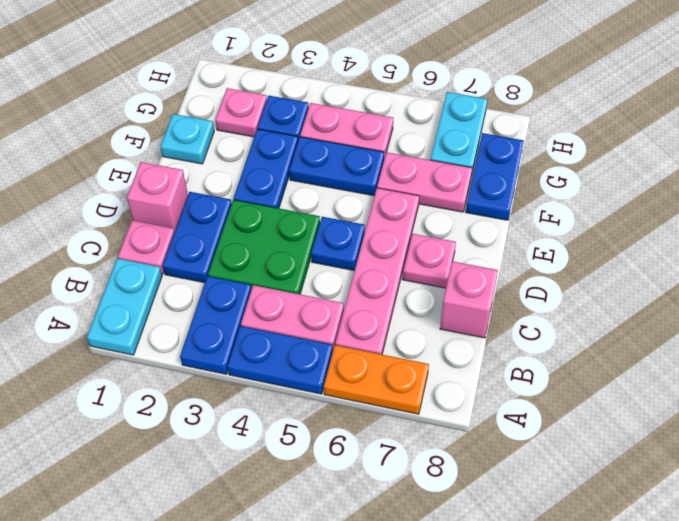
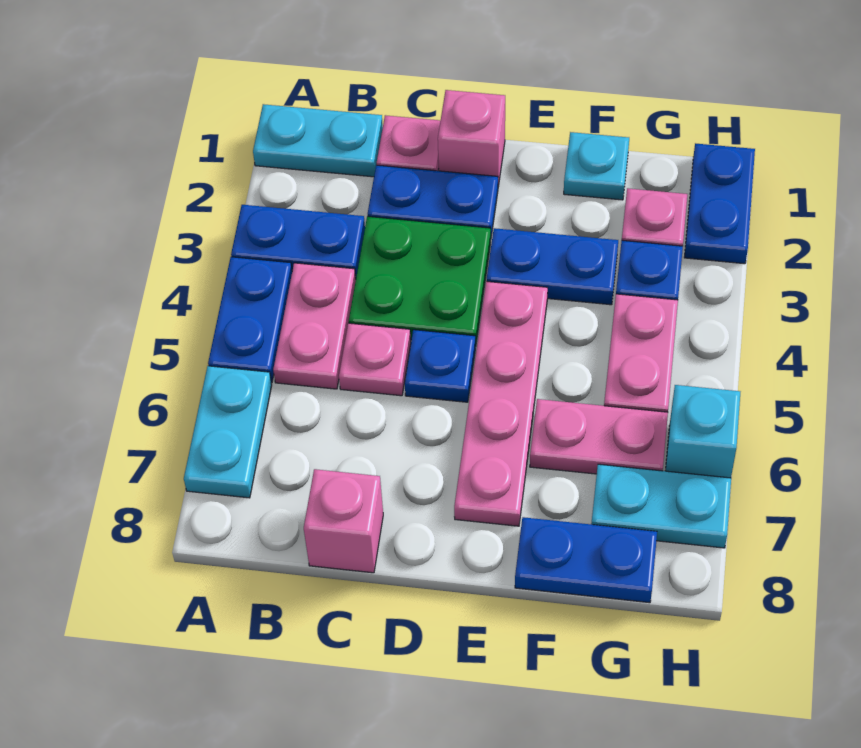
orange 1x2 plate [324,345,429,414] -> cyan 1x2 plate [184,366,272,498]
pink 1x4 plate [335,188,419,354] -> pink 1x4 plate turned to [454,281,548,526]
pink 1x1 plate [403,234,456,288] -> pink 1x1 plate moved to [339,323,411,396]
blue 1x2 plate [289,137,384,196] -> blue 1x2 plate moved to [684,143,755,264]
pink 1x2 plate [377,152,472,212] -> pink 1x2 plate turned to [530,399,668,474]
none -> cyan 1x1 brick [665,385,740,478]

